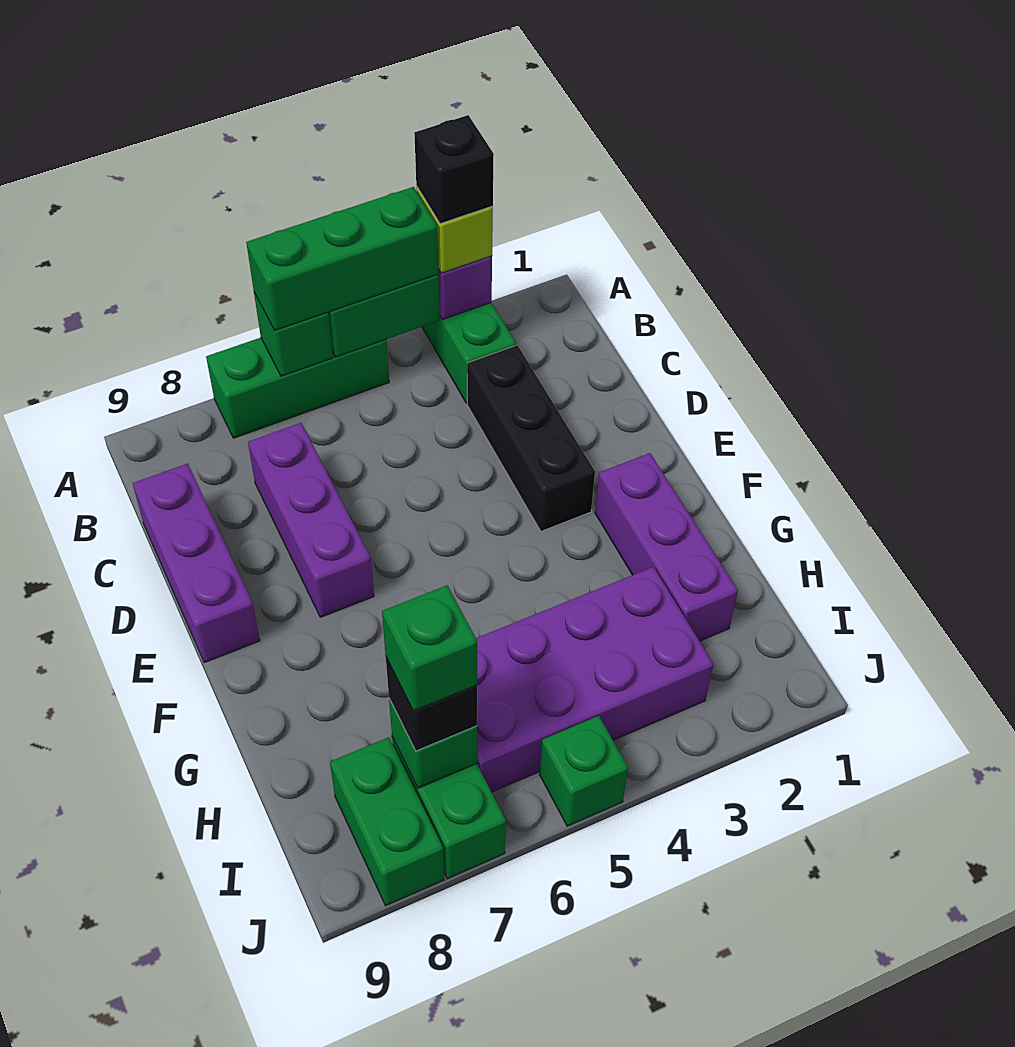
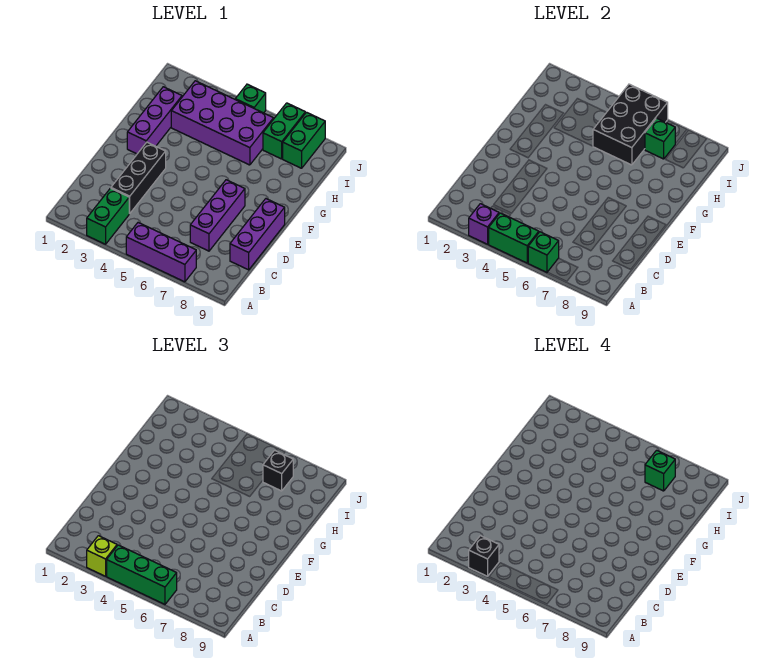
green 1x3 brick [206,338,389,438] -> purple 1x3 brick [126,223,196,282]
none -> black 2x3 brick [593,84,668,165]

